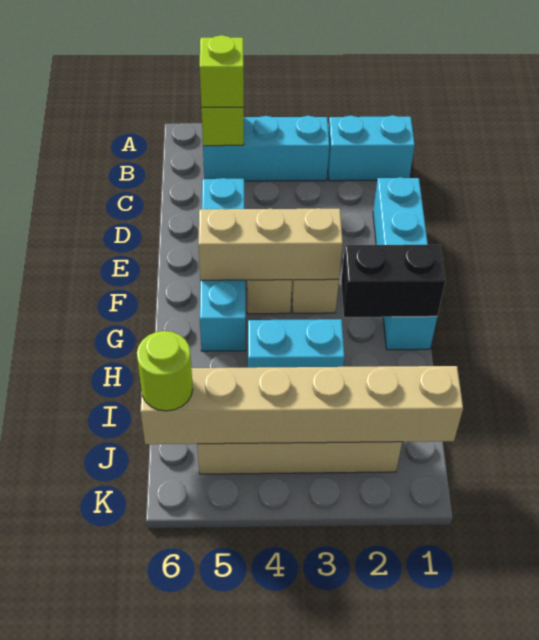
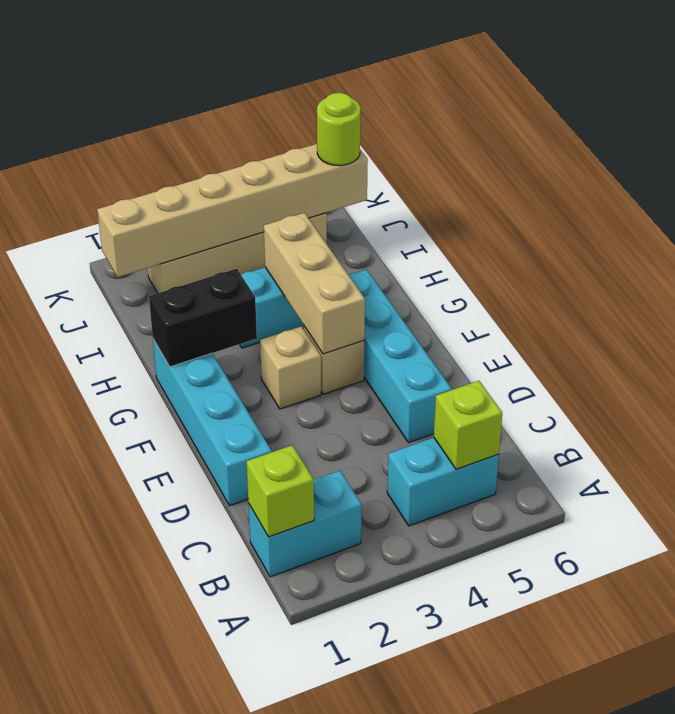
cyan 1x3 brick [203,116,329,181] -> cyan 1x2 brick [387,438,499,526]
lime 1x1 brick [200,35,244,107] -> lime 1x1 brick moved to [246,445,314,537]
tan 1x3 brick [198,208,343,280] -> tan 1x3 brick turned to [264,213,365,354]

